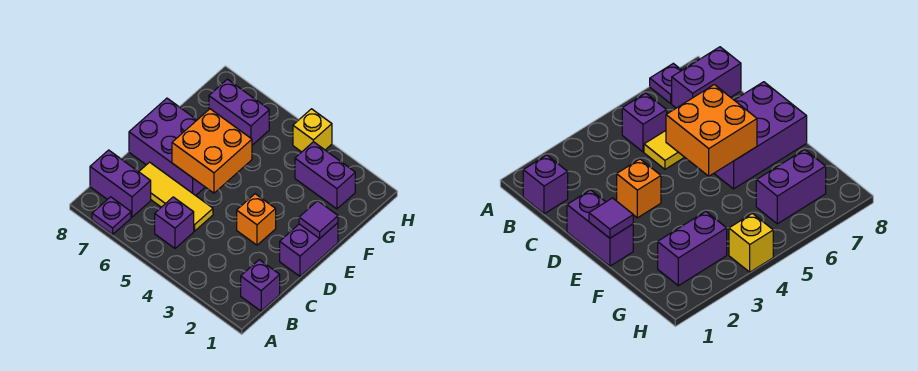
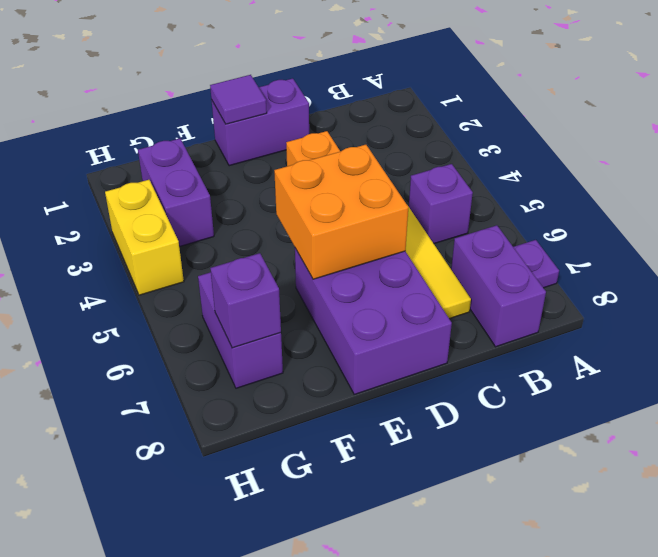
purple 1x1 brick [241,260,280,311] -> purple 1x1 brick moved to [210,253,281,348]
yellow 1x1 brick [293,109,332,152] -> yellow 1x2 brick [105,180,184,295]

